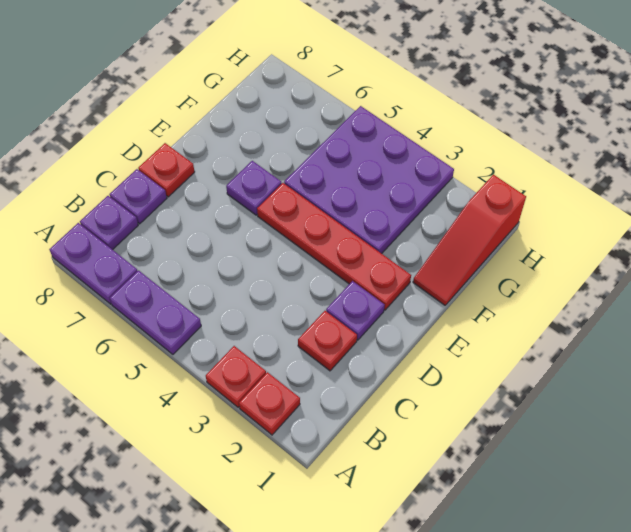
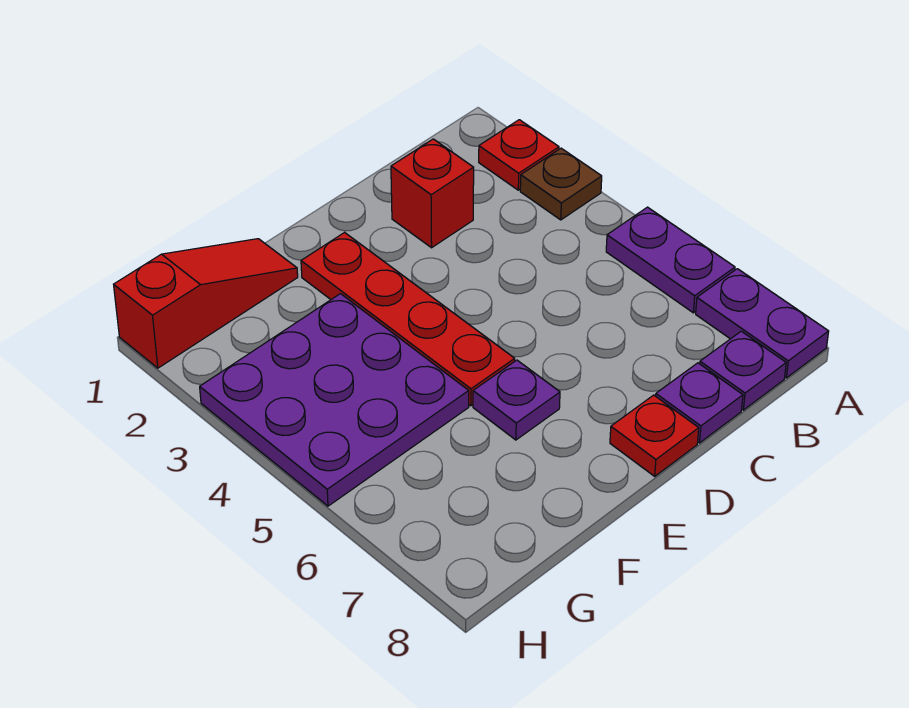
red 1x1 plate [206,346,266,407] -> brown 1x1 plate [520,148,602,220]
red 1x1 plate [298,311,357,371] -> red 1x1 brick [391,139,474,248]
purple 1x1 plate [326,281,385,340] -> none

